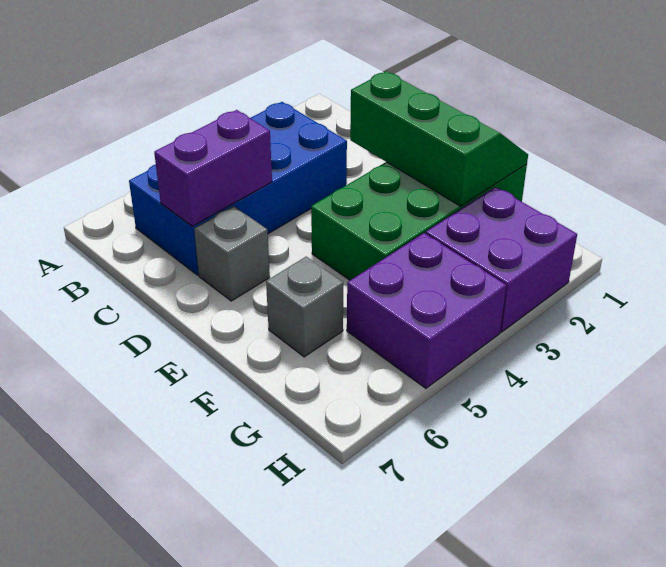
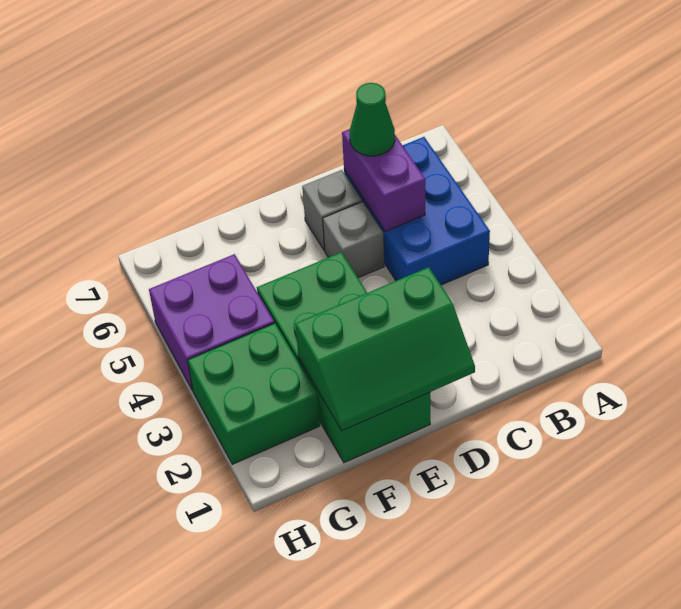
blue 2x4 brick [129,102,347,275] -> blue 2x3 brick [344,137,490,285]
none -> green 1x1 cone [350,83,395,156]
grey 1x1 brick [266,257,343,357] -> grey 1x1 brick moved to [323,202,384,278]
purple 2x2 brick [426,187,577,332] -> green 2x2 brick [188,323,320,464]

